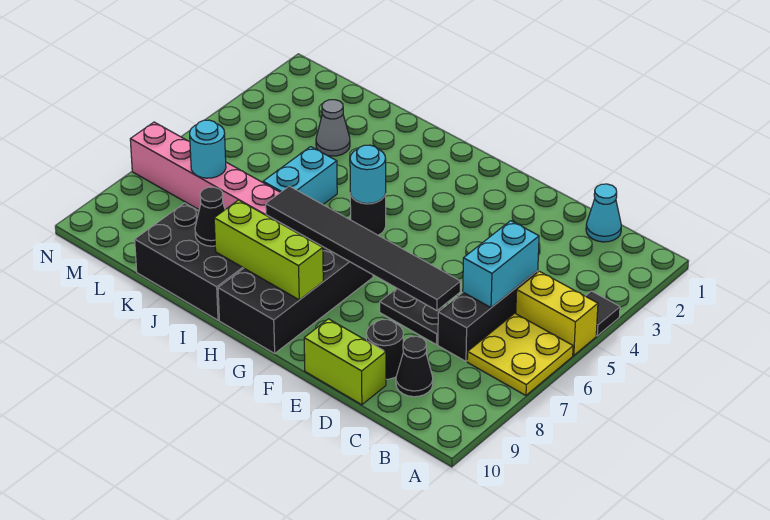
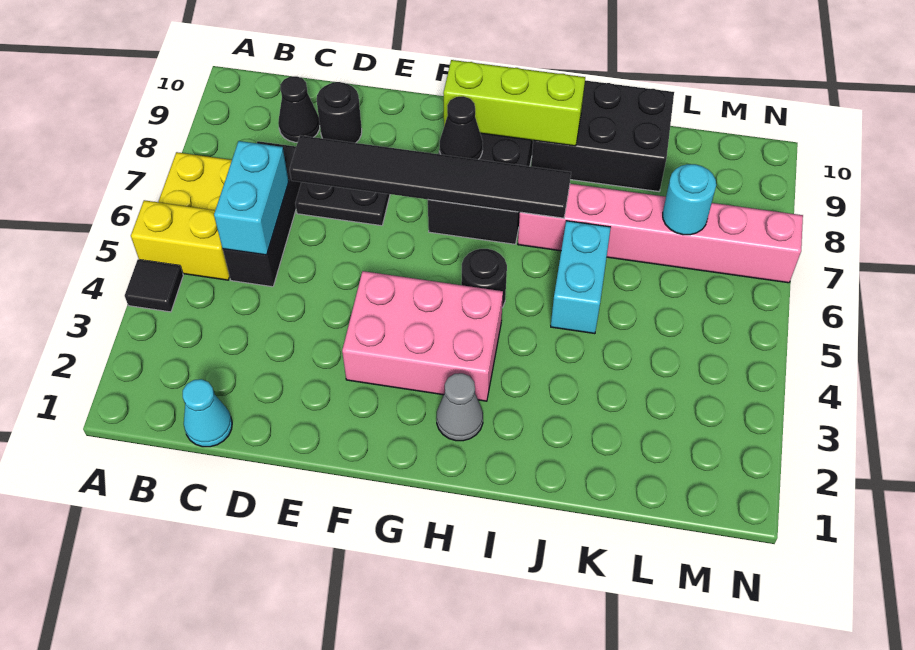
lime 1x2 brick [304,319,386,405] -> none
none -> pink 2x3 brick [342,271,503,401]
cyan 1x1 round brick [350,145,386,204] -> none
black 1x1 cone [195,187,225,246] -> black 1x1 cone moved to [440,96,483,159]
grey 1x1 cone [316,100,350,156] -> grey 1x1 cone moved to [436,373,483,441]

